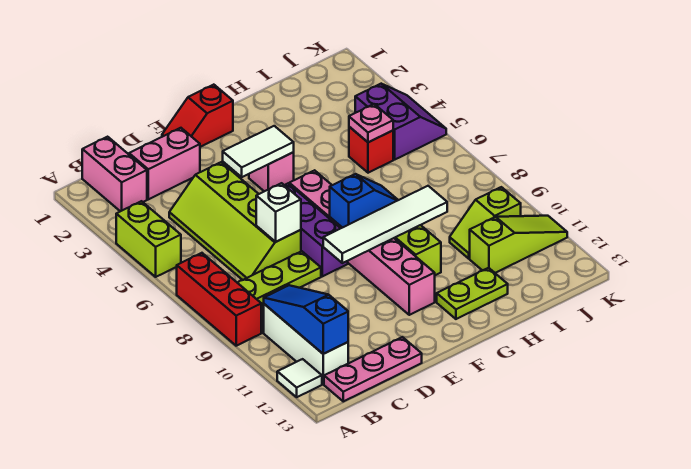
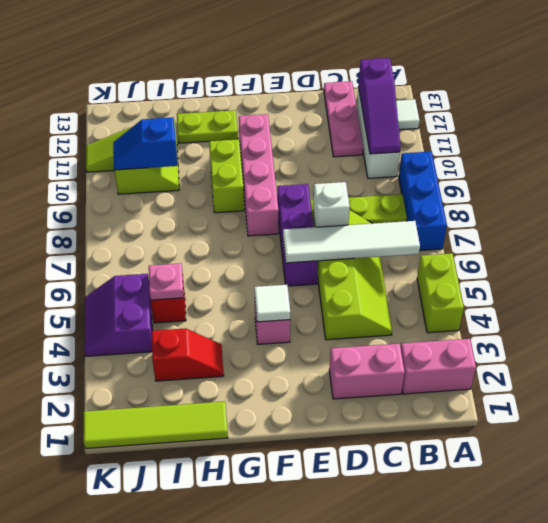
red 1x3 brick [177,253,261,346] -> blue 1x3 brick [399,152,447,251]
pink 1x2 brick [82,137,147,211] -> pink 1x2 brick turned to [401,339,476,394]
blue 1x3 slope [264,285,348,354] -> purple 1x3 slope [359,58,400,154]
pink 1x3 plate [324,337,422,401] -> pink 1x3 plate turned to [324,81,363,157]
red 1x2 slope [162,85,233,147] -> red 1x2 slope moved to [152,328,224,381]
white 1x2 tile [223,126,294,177] -> white 1x1 tile [254,284,290,322]
white 1x4 tile [323,186,447,263] -> white 1x4 tile moved to [283,221,420,263]
pink 1x6 brick [289,170,435,315] -> pink 1x4 brick [239,114,278,236]
blue 1x2 slope [330,174,398,228] -> blue 1x2 slope moved to [113,118,177,170]
none -> lime 1x4 tile [83,401,228,449]

